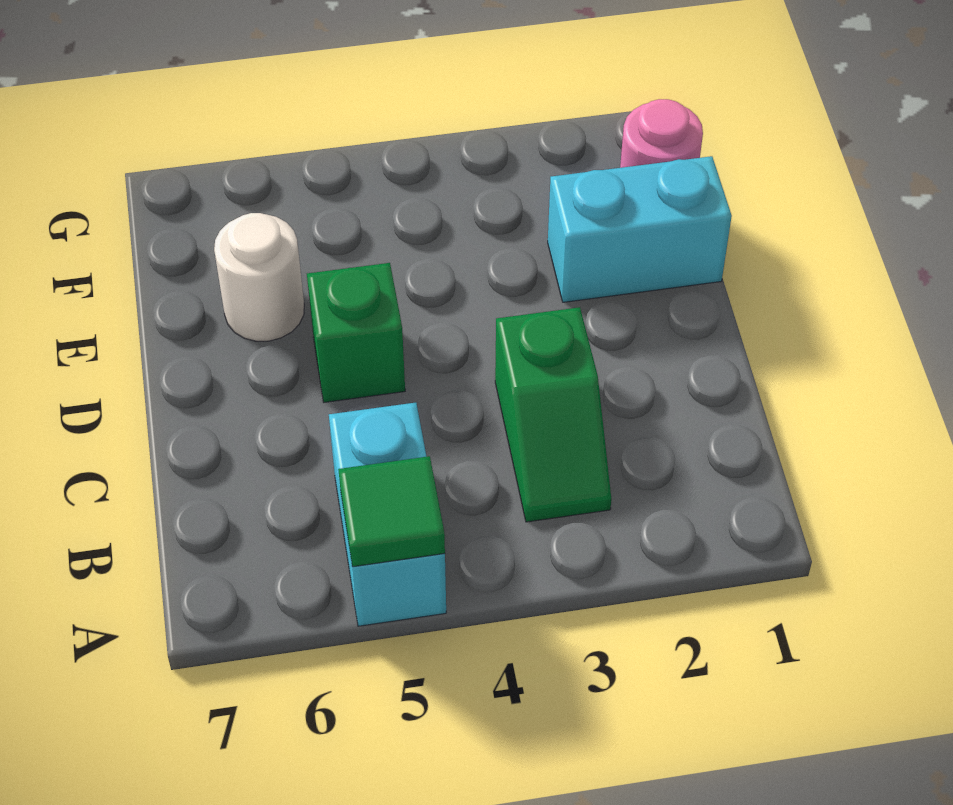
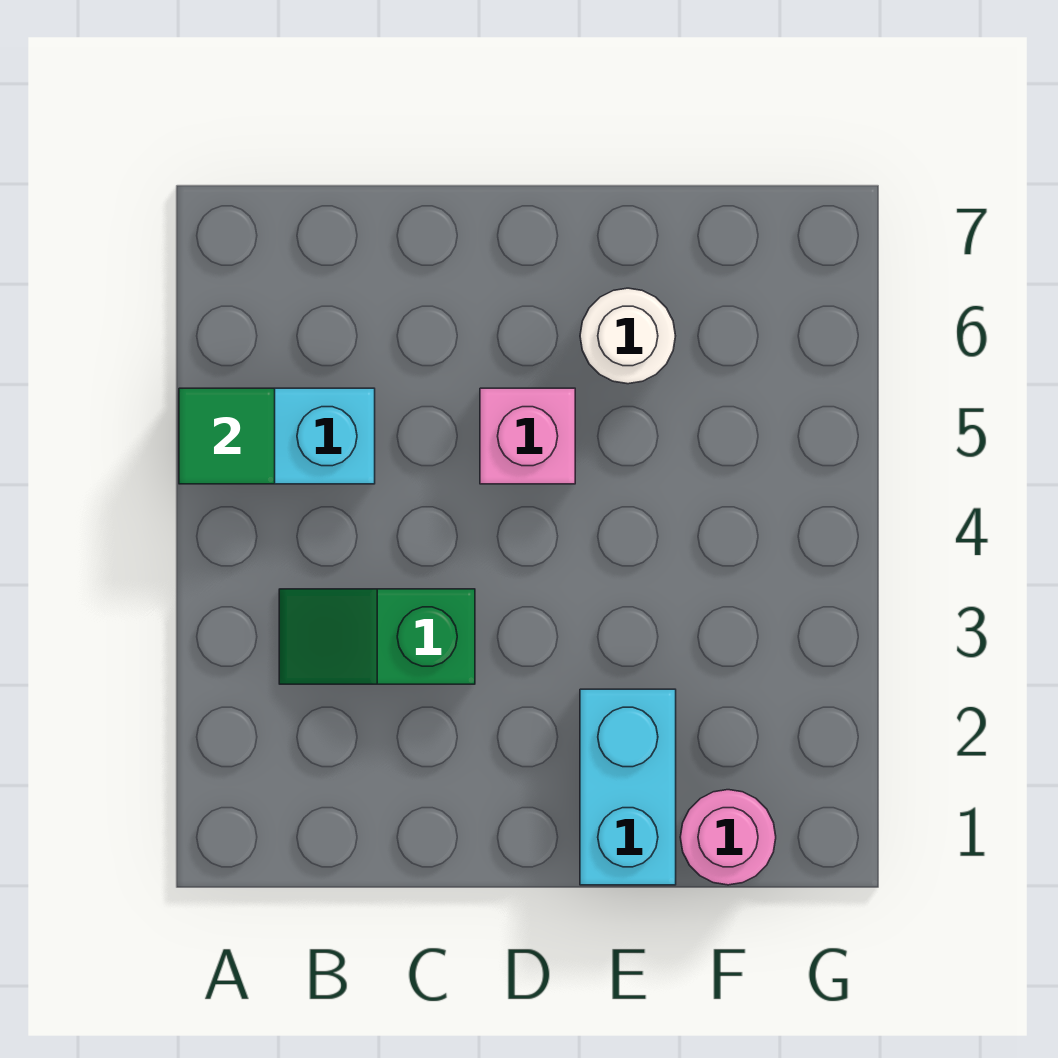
green 1x1 brick [307,263,405,402] -> pink 1x1 brick [480,388,575,484]

